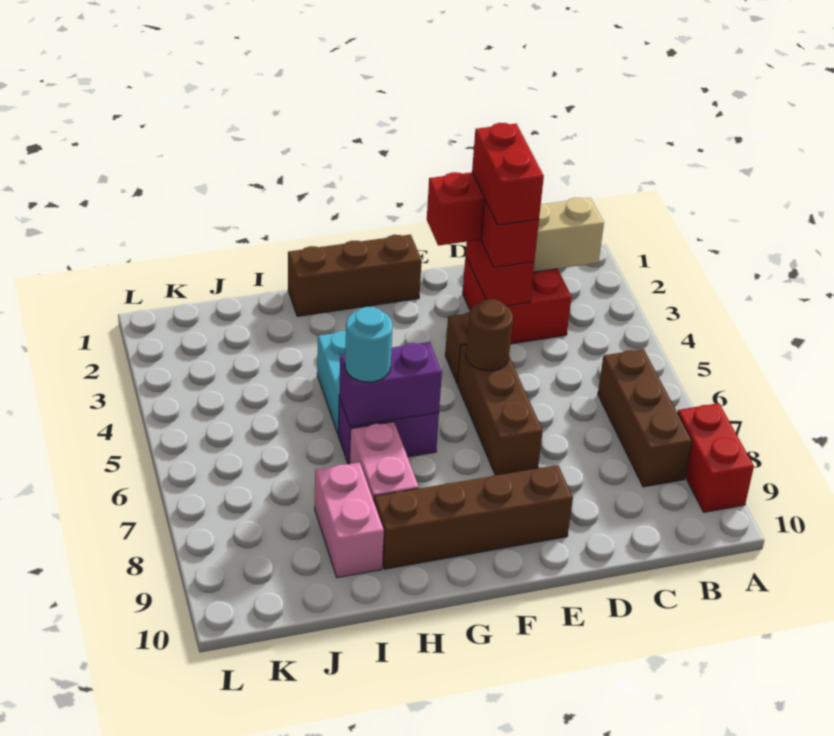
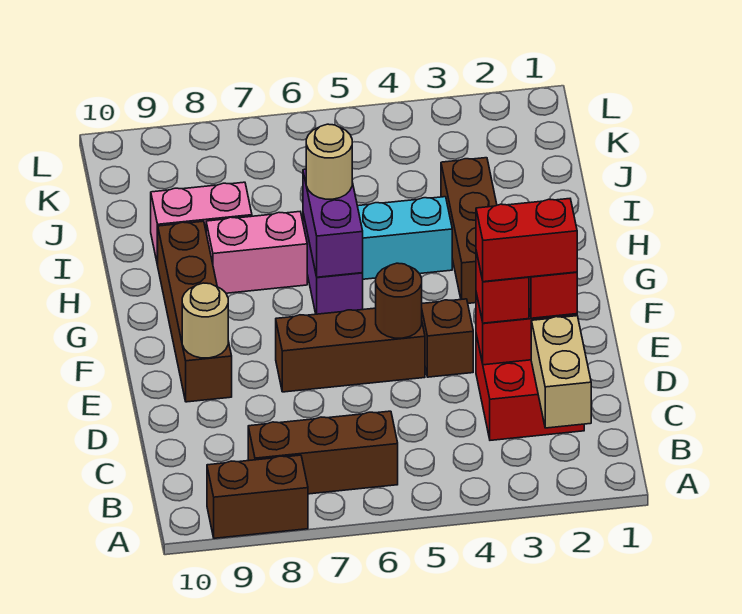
red 1x2 brick [678,403,754,512] -> brown 1x2 brick [207,455,308,538]
none -> tan 1x1 round brick [182,283,228,358]
brown 1x3 brick [288,235,422,316] -> brown 1x3 brick moved to [441,158,497,303]
cyan 1x1 round brick [345,307,393,382] -> tan 1x1 round brick [306,124,352,199]

